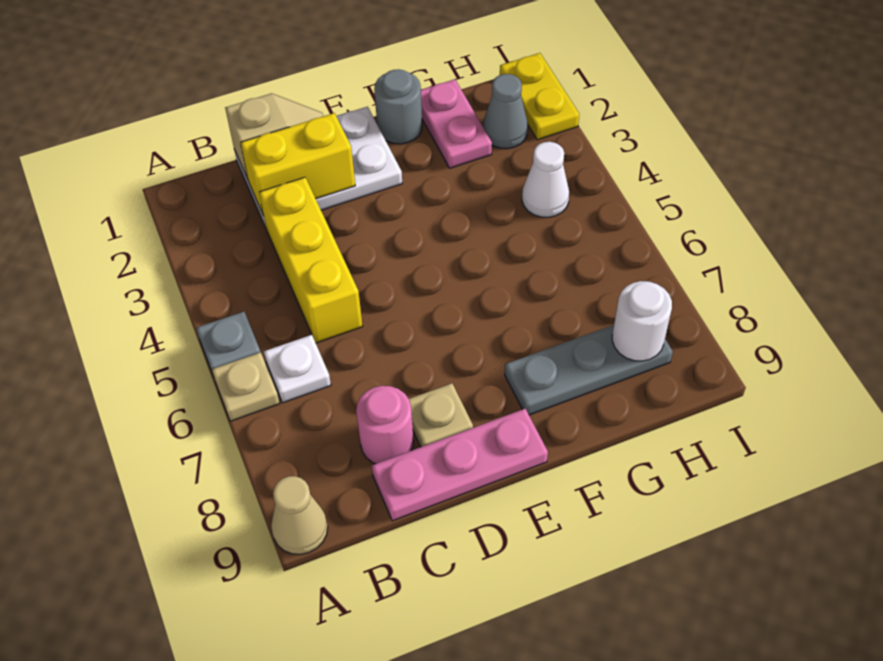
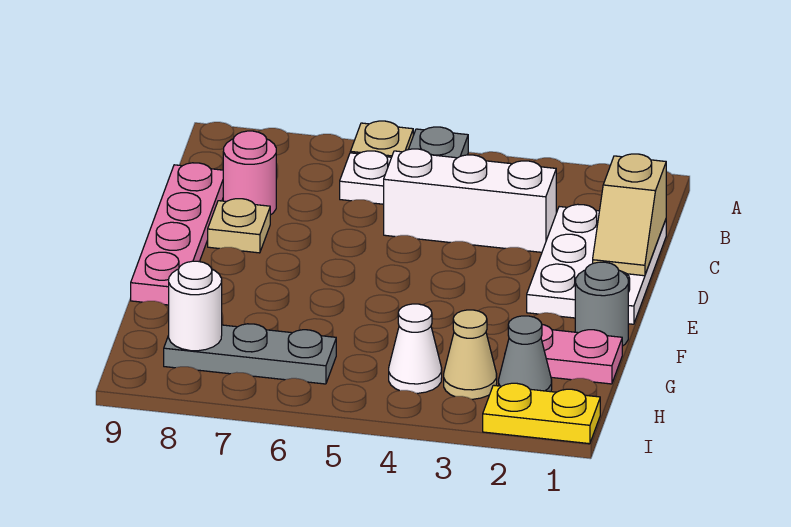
tan 1x1 cone [271,476,328,554] -> tan 1x1 cone moved to [444,310,497,399]
yellow 1x2 brick [240,113,355,214] -> none
yellow 1x3 brick [259,177,363,343] -> white 1x3 brick [384,149,556,252]
pink 1x3 plate [372,409,548,521] -> pink 1x4 plate [131,163,223,305]
grey 1x3 plate [505,325,673,415] -> grey 1x3 plate turned to [164,324,336,384]

